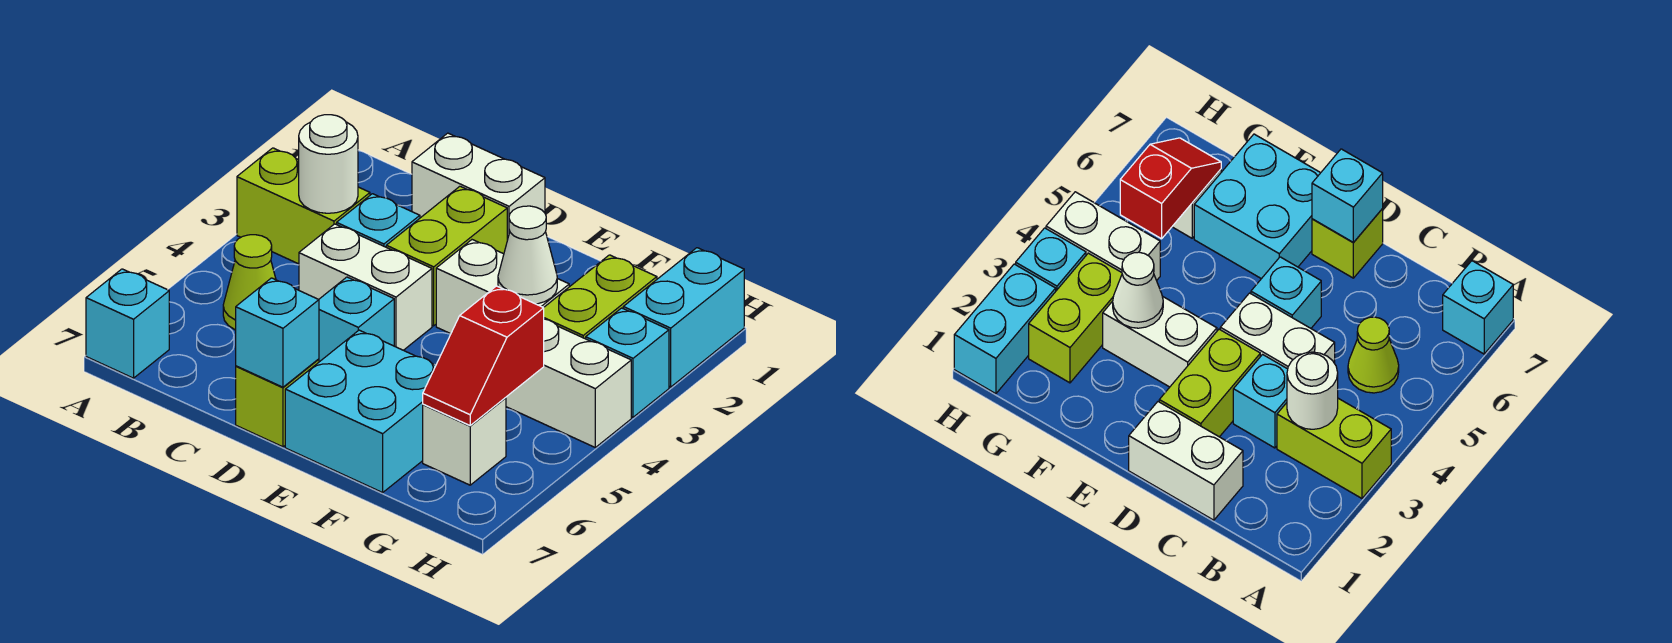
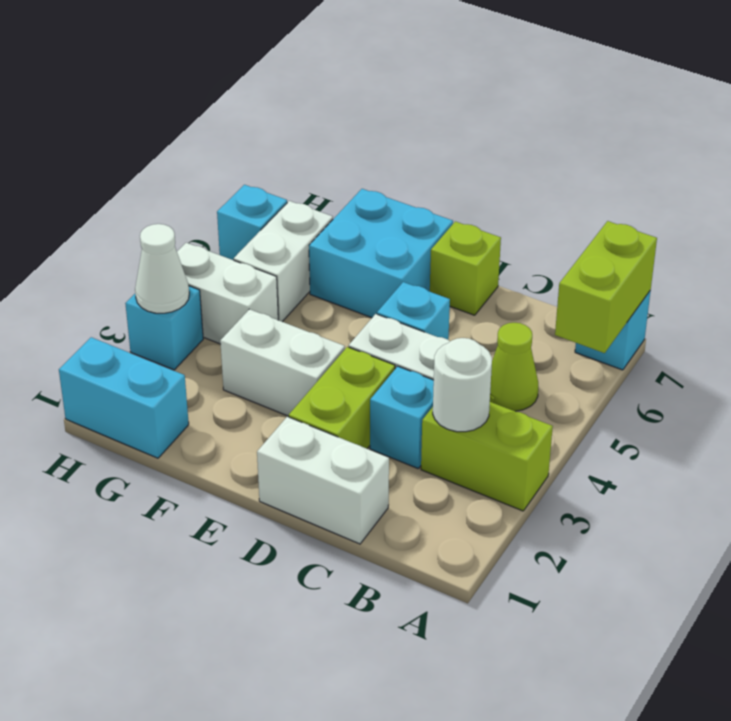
cyan 1x1 brick [236,278,319,387] -> cyan 1x1 brick moved to [217,185,287,260]
white 1x1 cone [498,206,557,304] -> white 1x1 cone moved to [135,224,189,313]
lime 1x2 brick [544,255,657,339] -> lime 1x2 brick moved to [555,221,657,353]
red 1x2 slope [423,286,544,425] -> none
white 1x1 brick [423,398,506,485] -> white 1x2 brick [234,201,333,322]
cyan 1x2 brick [623,248,744,387] -> cyan 1x2 brick turned to [59,337,189,458]

